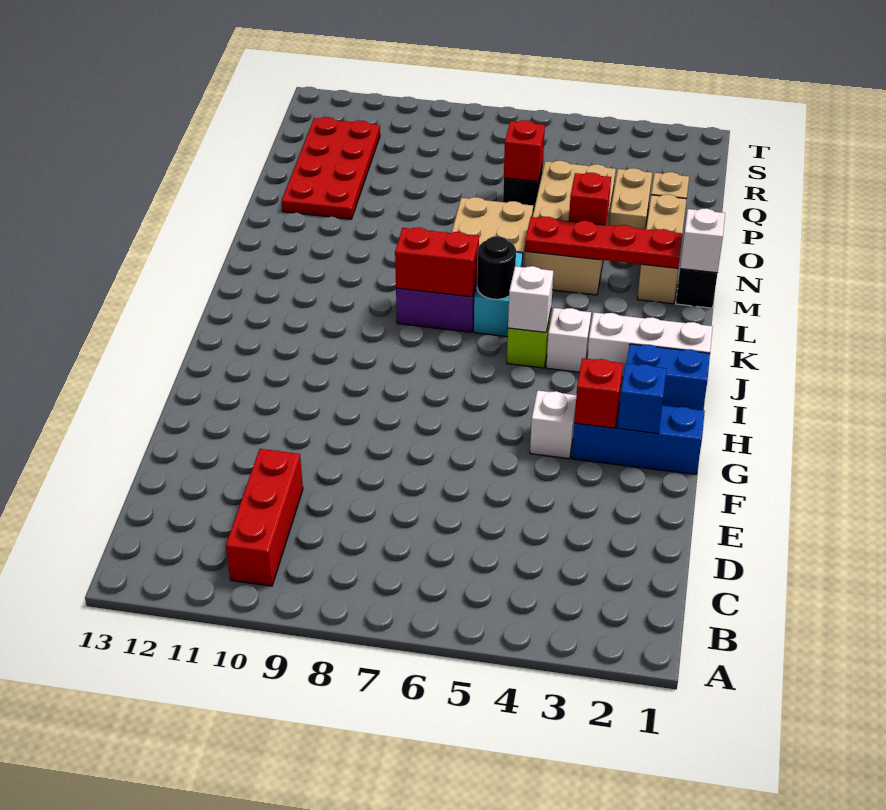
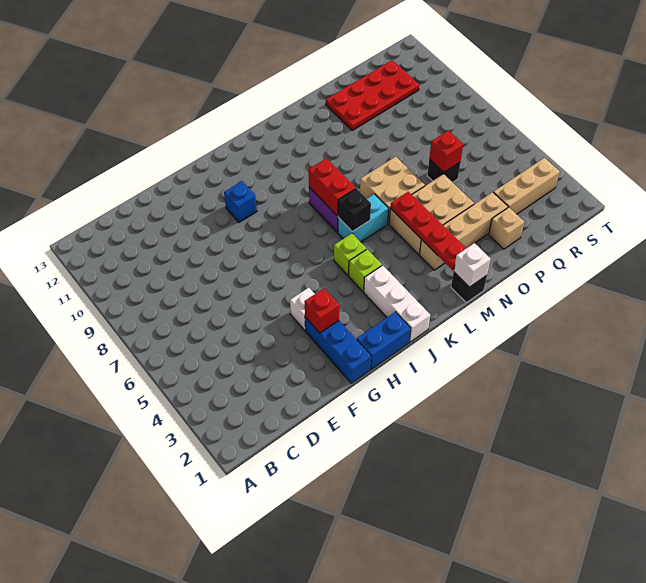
red 1x3 brick [226,449,303,586] -> none
blue 1x1 brick [617,363,667,433] -> blue 1x1 brick moved to [224,181,257,222]
blue 1x2 brick [627,344,710,410] -> blue 1x2 brick turned to [357,312,411,369]
white 1x1 brick [546,308,591,372] -> lime 1x1 brick [349,249,382,292]
white 1x1 brick [508,266,553,332] -> none
black 1x1 round brick [477,236,516,299] -> black 1x1 brick [338,188,371,232]
tan 1x3 brick [637,194,687,304] -> tan 1x3 brick moved to [493,158,560,214]
tan 2x4 brick [524,161,616,295] -> tan 2x3 brick [389,174,474,254]
red 1x1 brick [569,173,611,225] -> none
tan 1x2 brick [609,168,652,229] -> tan 1x4 brick [419,192,508,270]

